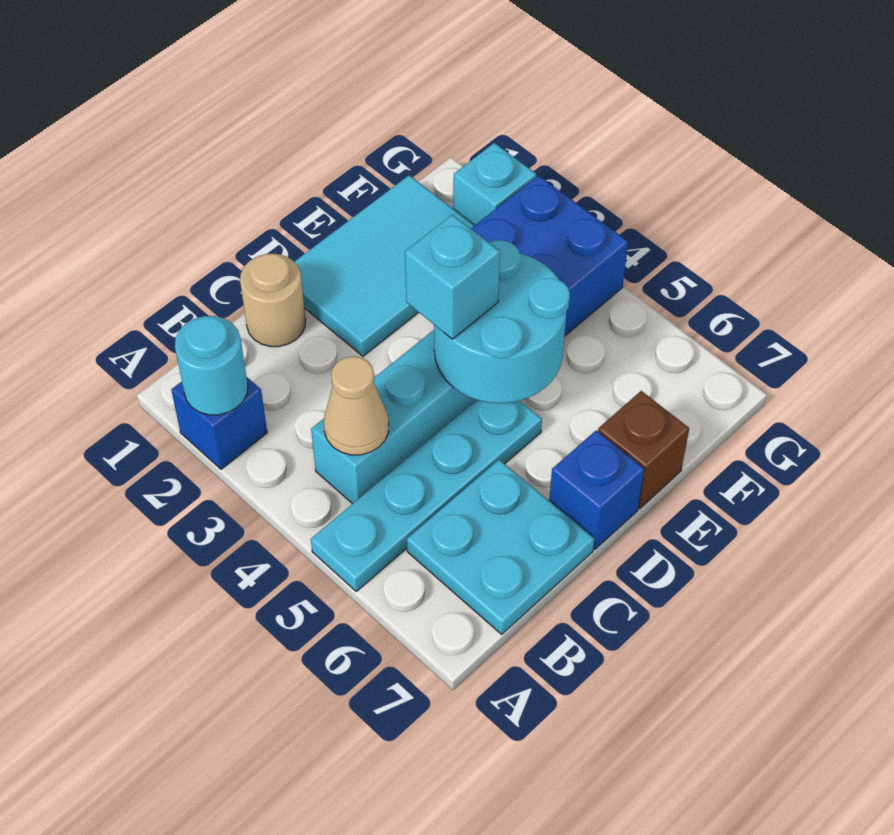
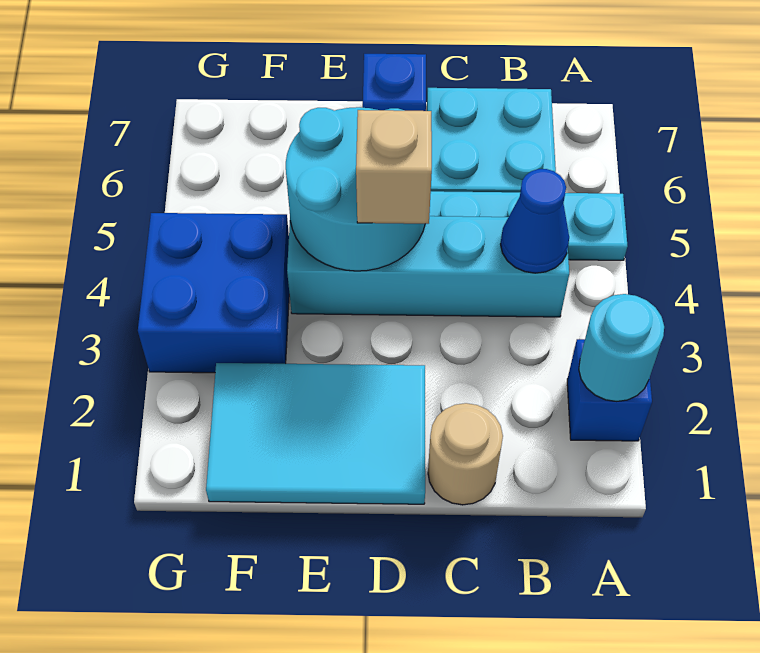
tan 1x1 cone [324,356,389,455] -> blue 1x1 cone [501,169,569,273]
cyan 1x1 brick [405,215,500,339] -> tan 1x1 brick [356,110,432,224]
brown 1x1 brick [598,391,689,509] -> none
cyan 1x1 brick [453,143,536,225] -> none

